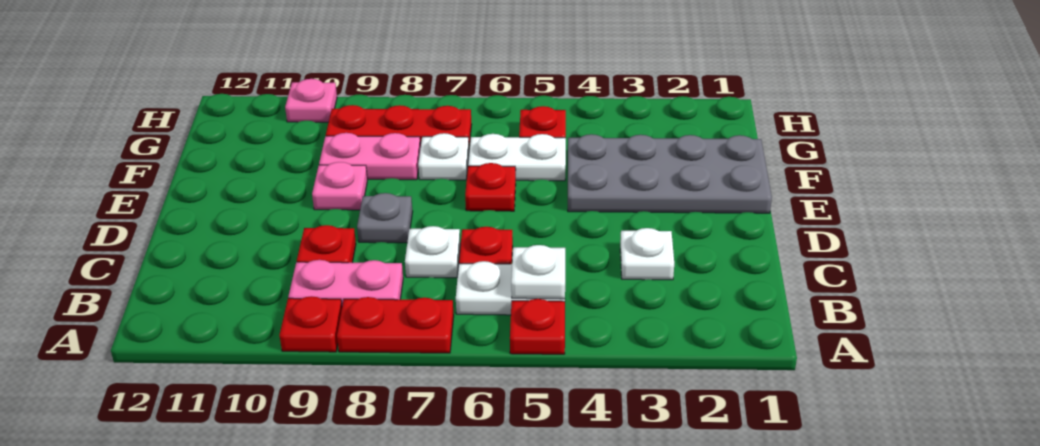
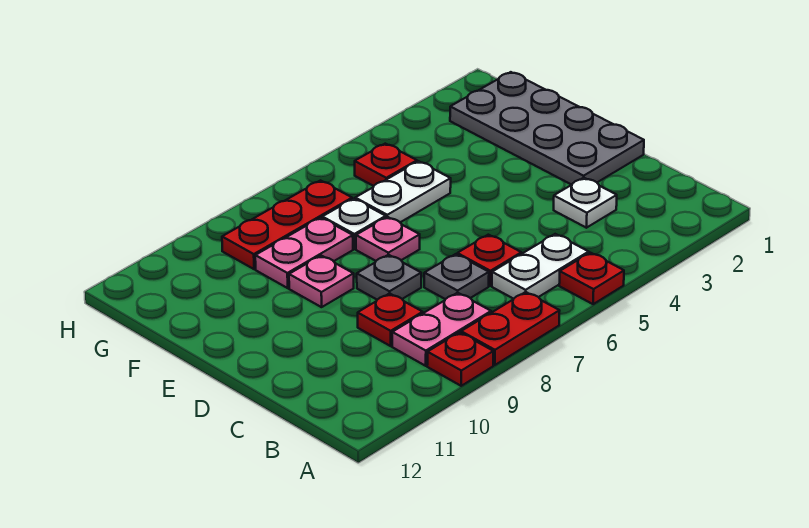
white 1x1 plate [511,245,565,299] -> none
white 1x1 plate [405,226,460,278] -> grey 1x1 plate [424,254,489,299]
grey 2x4 plate [568,134,772,213] -> grey 2x4 plate turned to [450,72,644,185]
red 1x1 plate [465,163,516,211] -> none
pink 1x1 plate [285,79,337,122] -> pink 1x1 plate moved to [356,217,420,261]

